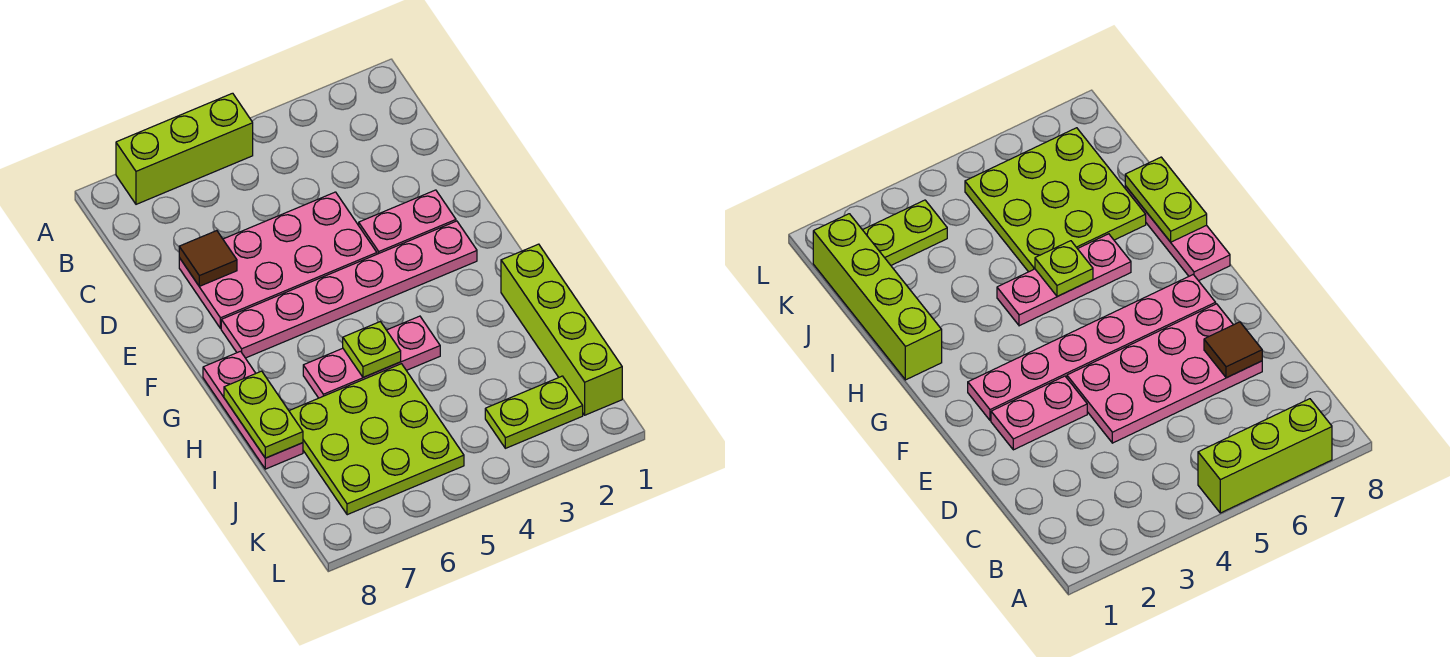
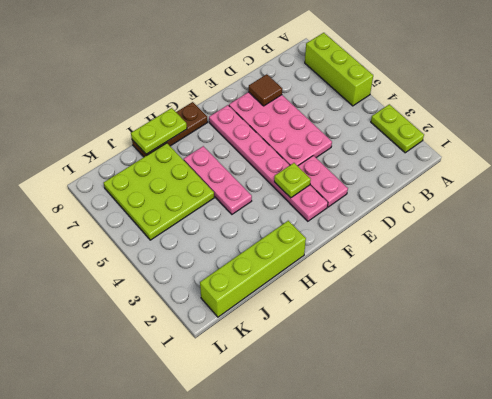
pink 1x3 plate [203,351,303,469] -> brown 1x3 plate [132,102,208,157]
lime 1x1 plate [343,322,401,377] -> lime 1x1 plate moved to [274,163,311,198]
lime 1x2 plate [485,376,583,448] -> lime 1x2 plate moved to [371,104,424,153]

